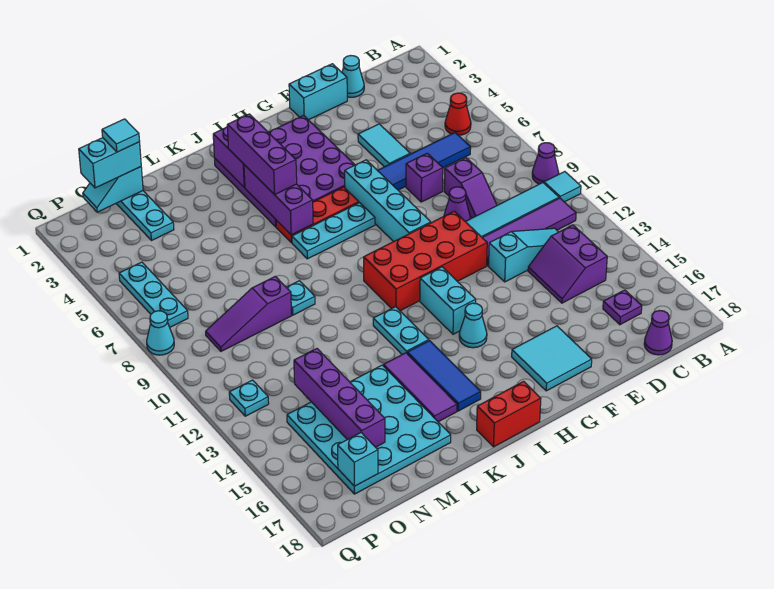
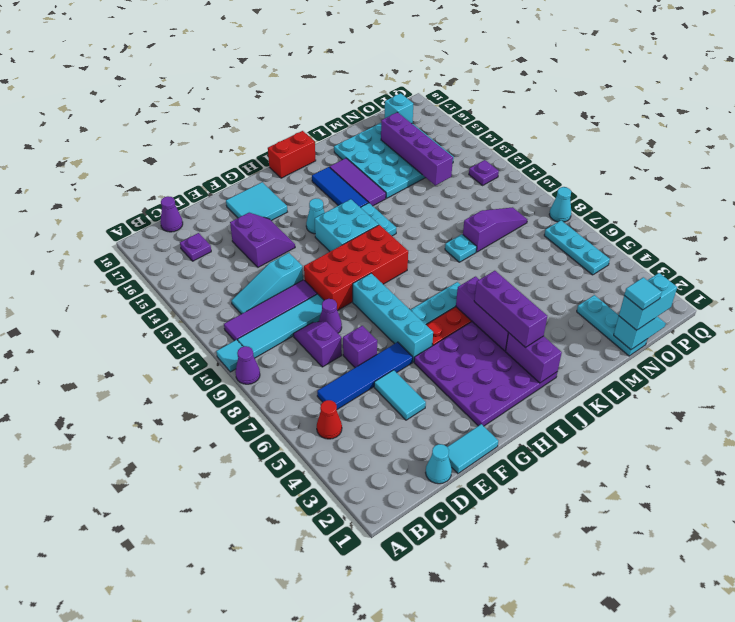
purple 2x2 slope [528,225,607,303] -> purple 2x2 slope moved to [230,213,295,267]
cyan 1x2 brick [289,64,347,120] -> cyan 1x2 tile [447,424,498,473]
cyan 1x2 brick [420,267,476,334] -> cyan 2x2 brick [315,199,379,251]
cyan 1x1 plate [229,380,269,416] -> purple 1x1 plate [469,160,499,185]

